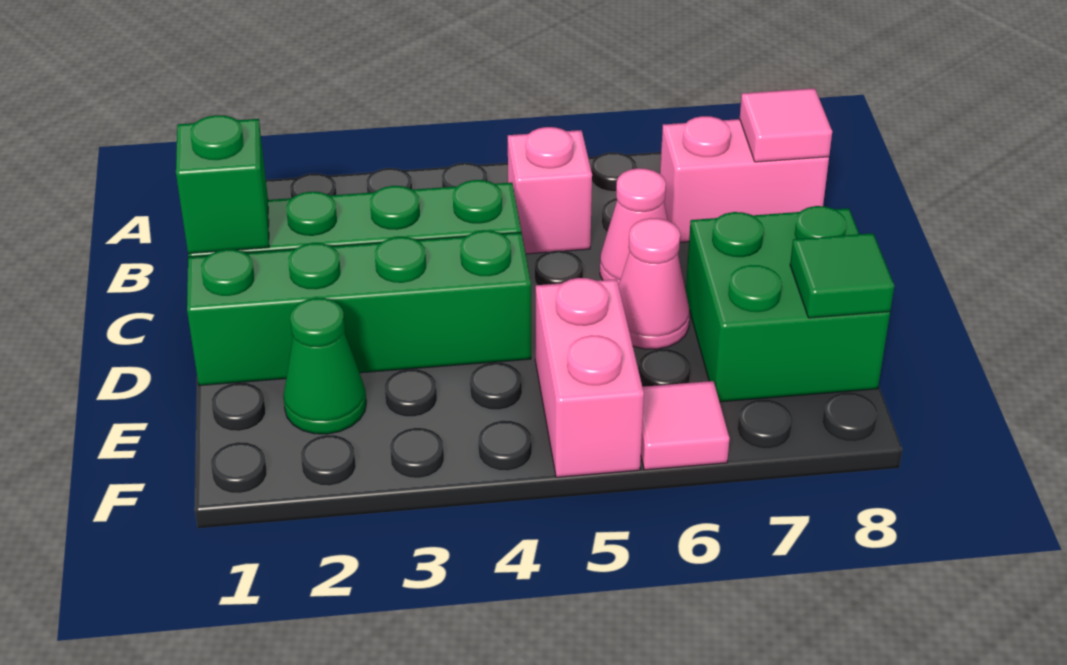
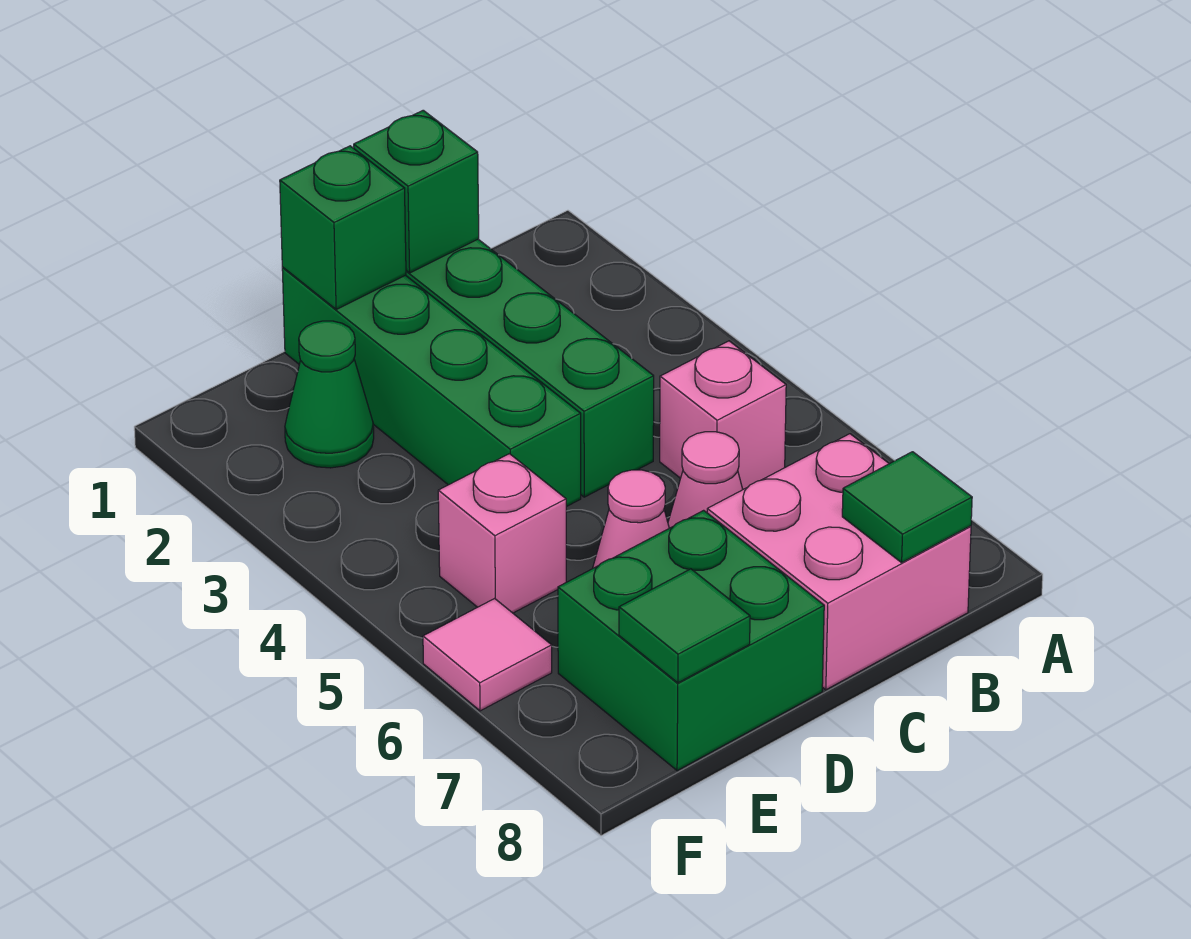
pink 1x2 brick [660,116,829,242] -> pink 2x2 brick [707,434,971,690]
pink 1x1 tile [740,88,832,162] -> green 1x1 tile [842,452,972,563]
none -> green 1x1 brick [280,146,406,309]
pink 1x2 brick [535,278,644,477] -> pink 1x1 brick [438,454,566,613]

